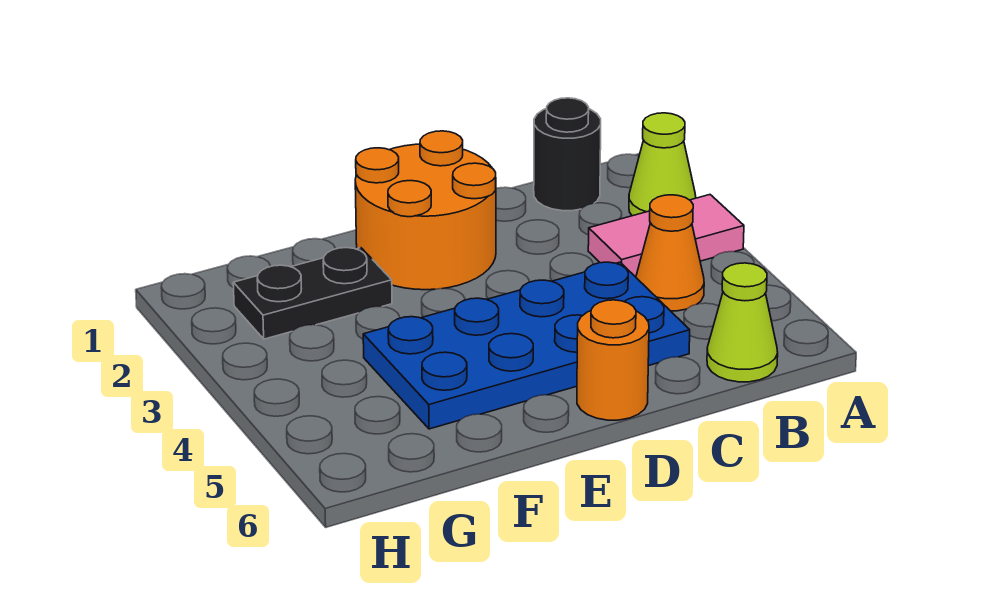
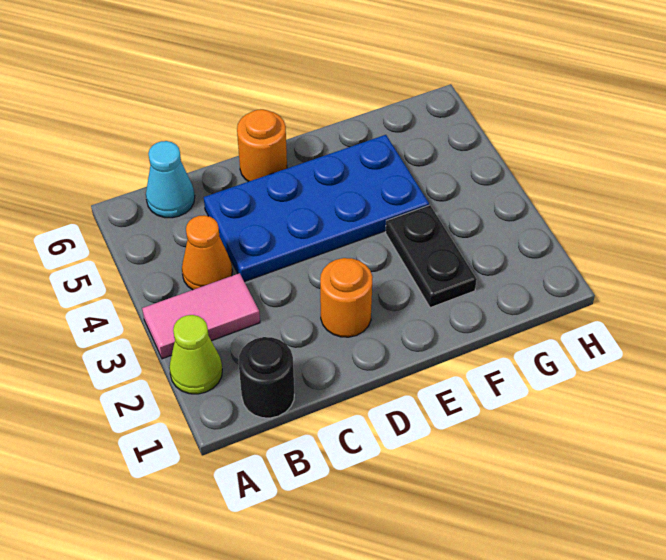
lime 1x1 cone [707,263,778,382] -> cyan 1x1 cone [146,141,195,218]
orange 2x2 round brick [355,131,496,290] -> orange 1x1 round brick [320,258,372,337]
black 1x2 plate [233,248,392,339] -> black 1x2 plate turned to [386,205,477,308]

